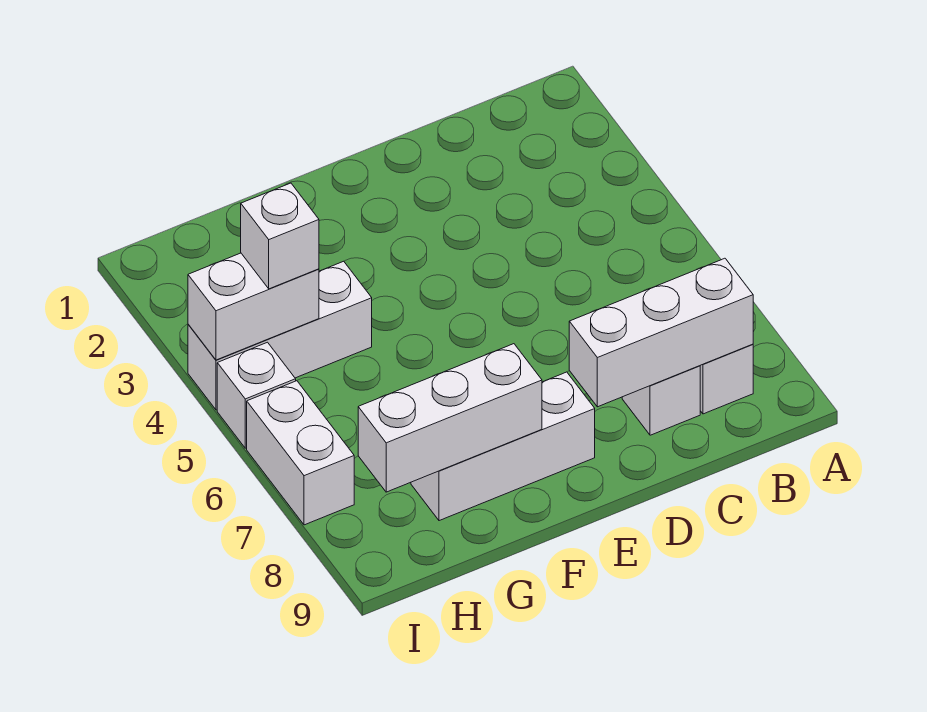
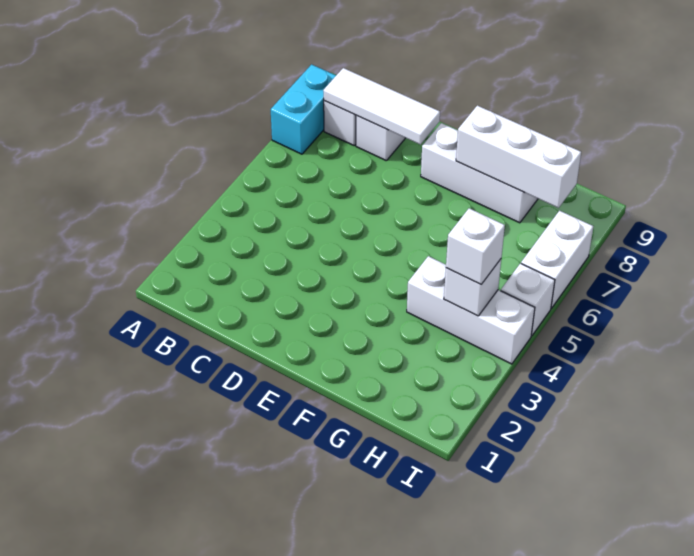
none -> cyan 1x2 brick [271,64,336,154]
white 1x3 brick [569,258,753,407] -> white 1x3 tile [323,68,440,145]
white 1x2 brick [188,253,319,360] -> white 1x1 brick [444,259,501,316]

